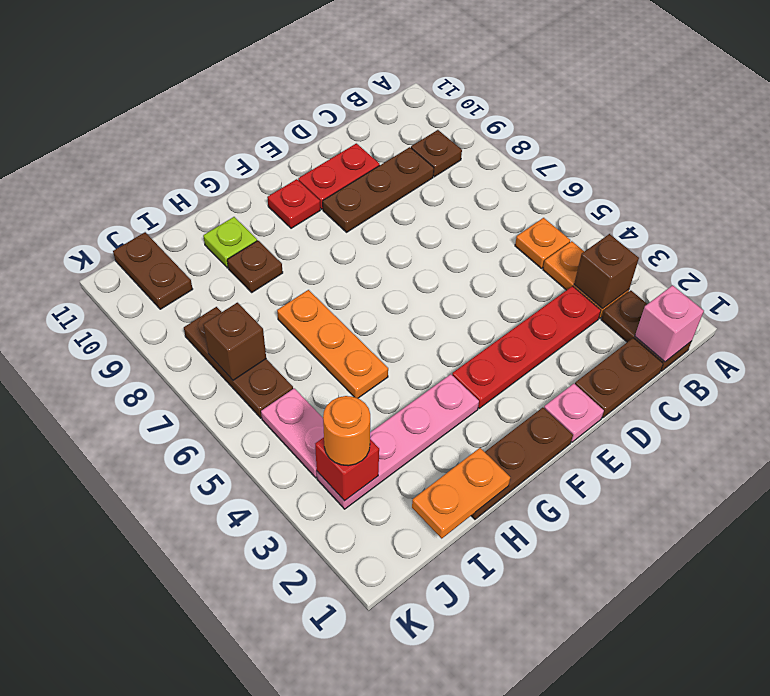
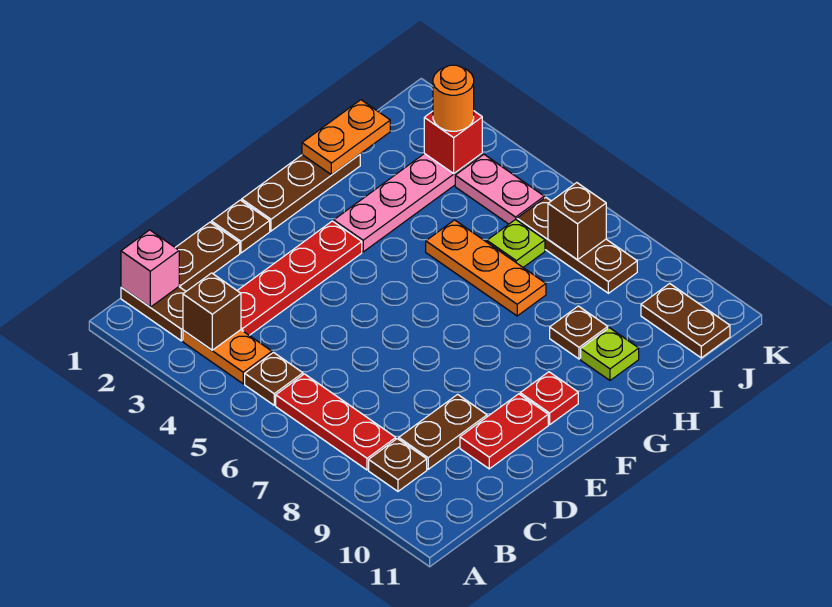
orange 1x1 plate [515,218,570,268] -> brown 1x1 plate [245,353,303,405]
none -> red 1x3 plate [276,374,396,470]
brown 1x3 plate [323,147,434,232] -> brown 1x2 plate [399,394,487,469]
pink 1x1 plate [544,384,604,442] -> brown 1x1 plate [212,200,270,253]
none -> lime 1x1 plate [487,219,545,267]

